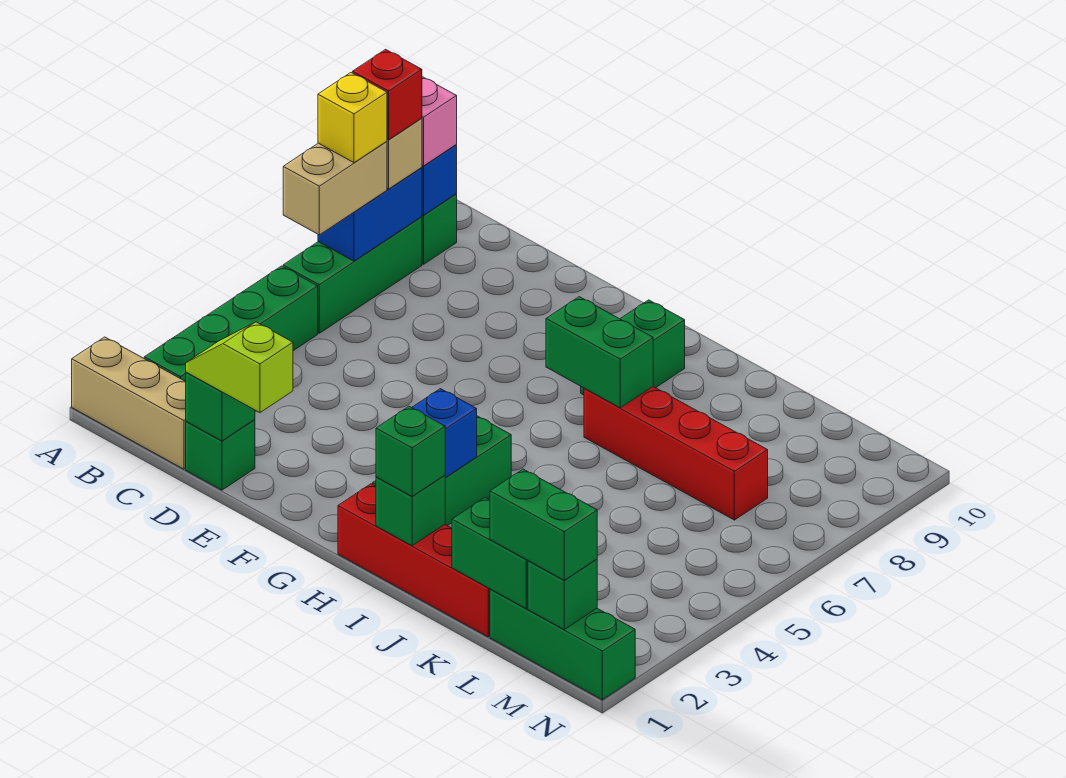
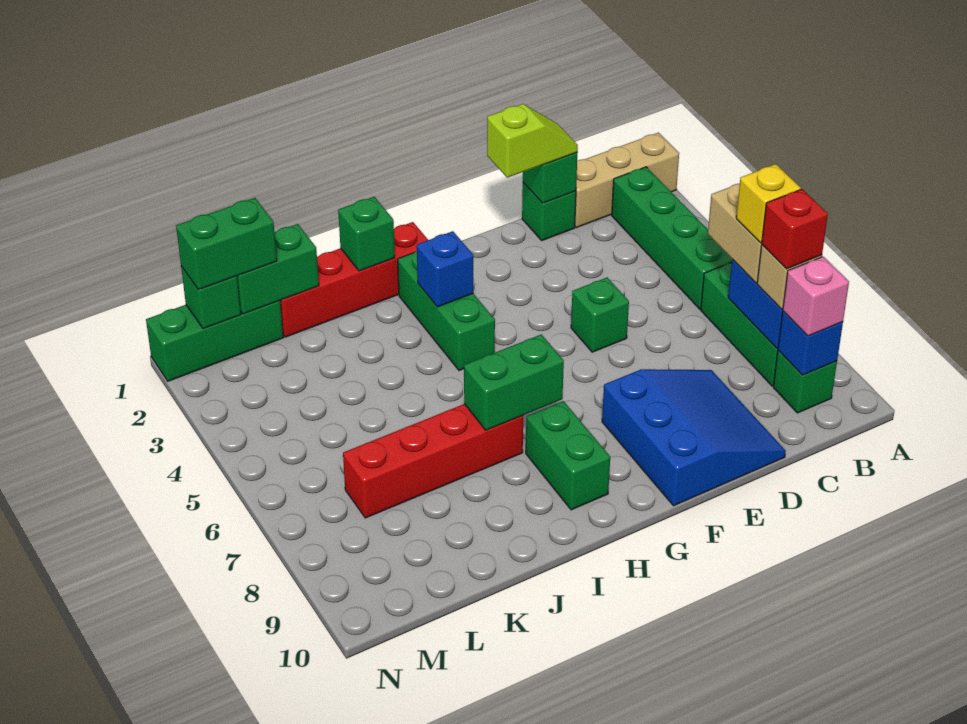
none -> blue 3x3 slope [602,369,786,506]
green 1x1 brick [376,406,445,497] -> green 1x1 brick moved to [571,278,629,352]

